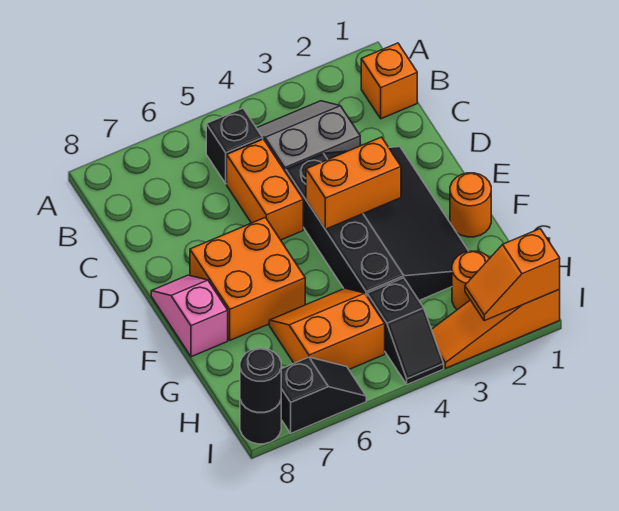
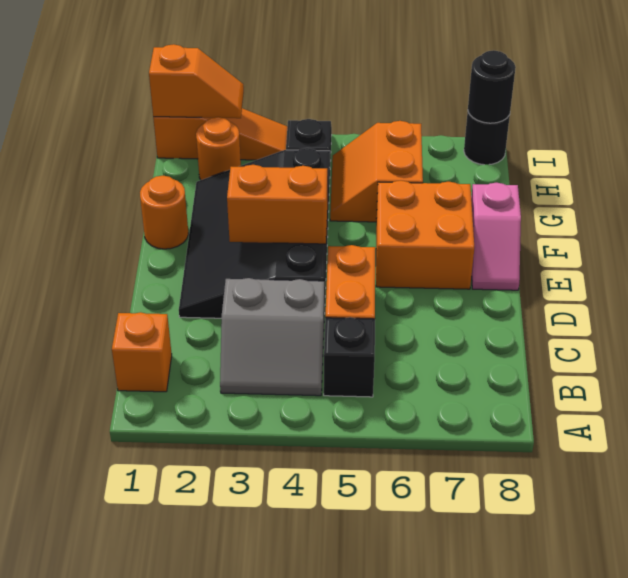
orange 2x2 slope [269,288,385,369] -> orange 2x2 slope turned to [330,121,423,222]
black 1x2 slope [281,357,366,433] -> none

